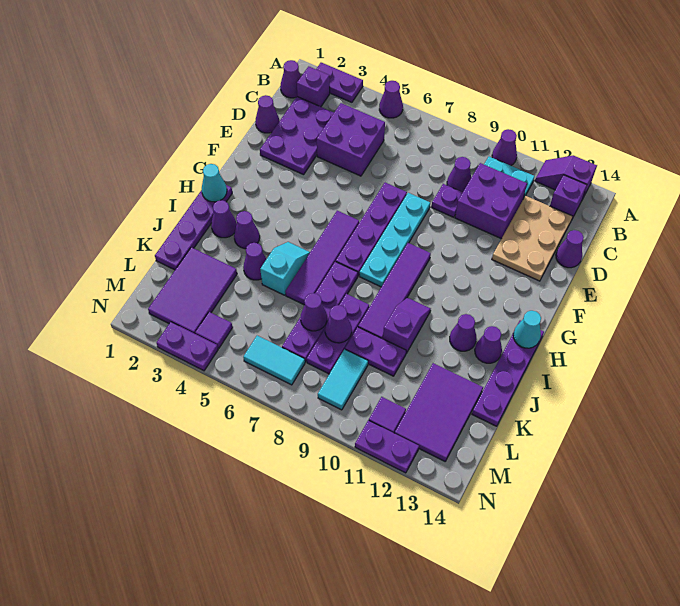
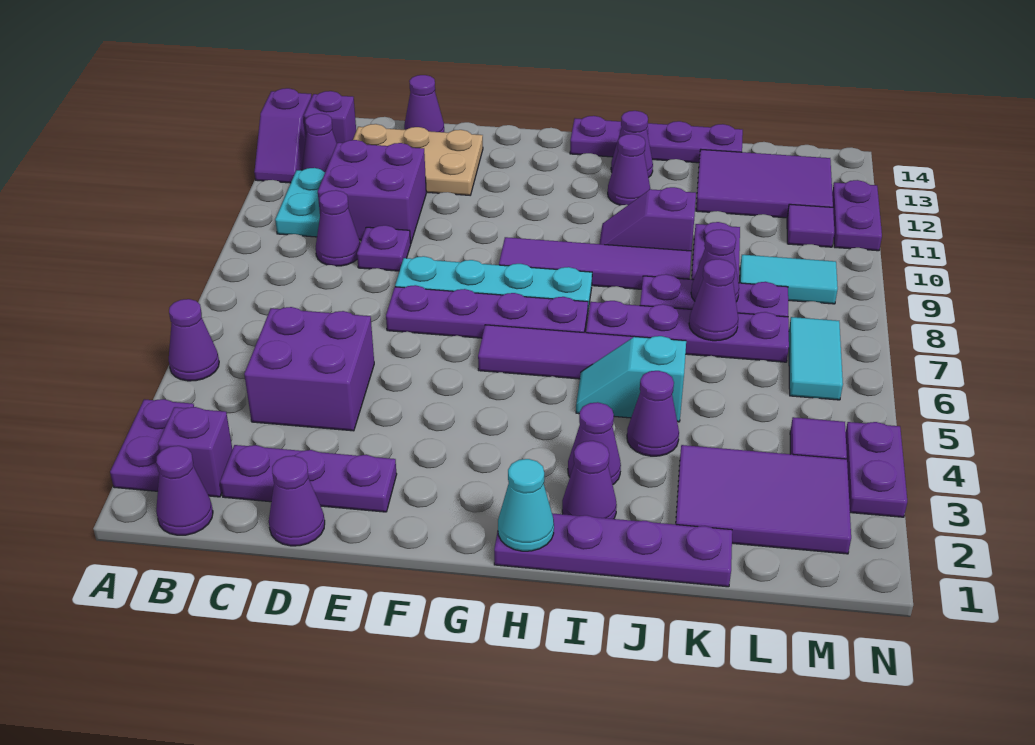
purple 1x1 cone [492,129,517,166] -> purple 1x1 cone moved to [302,114,337,172]
purple 2x3 plate [260,97,334,175] -> purple 1x3 plate [220,445,397,512]
cyan 1x1 cone [513,311,541,348] -> none

